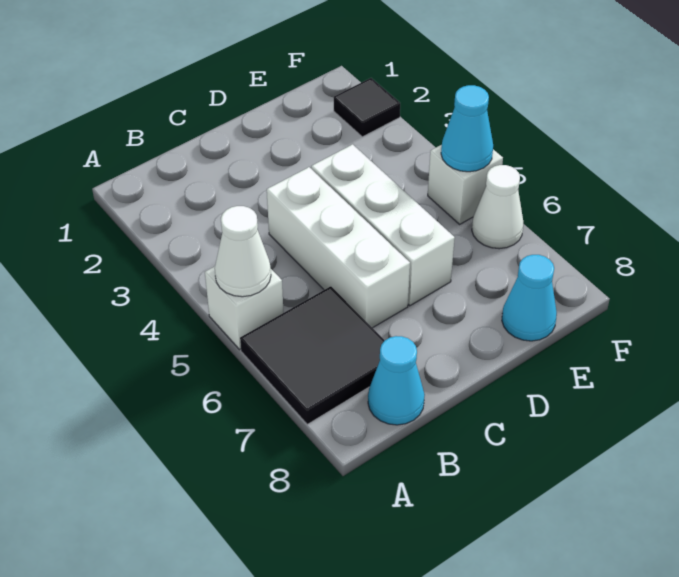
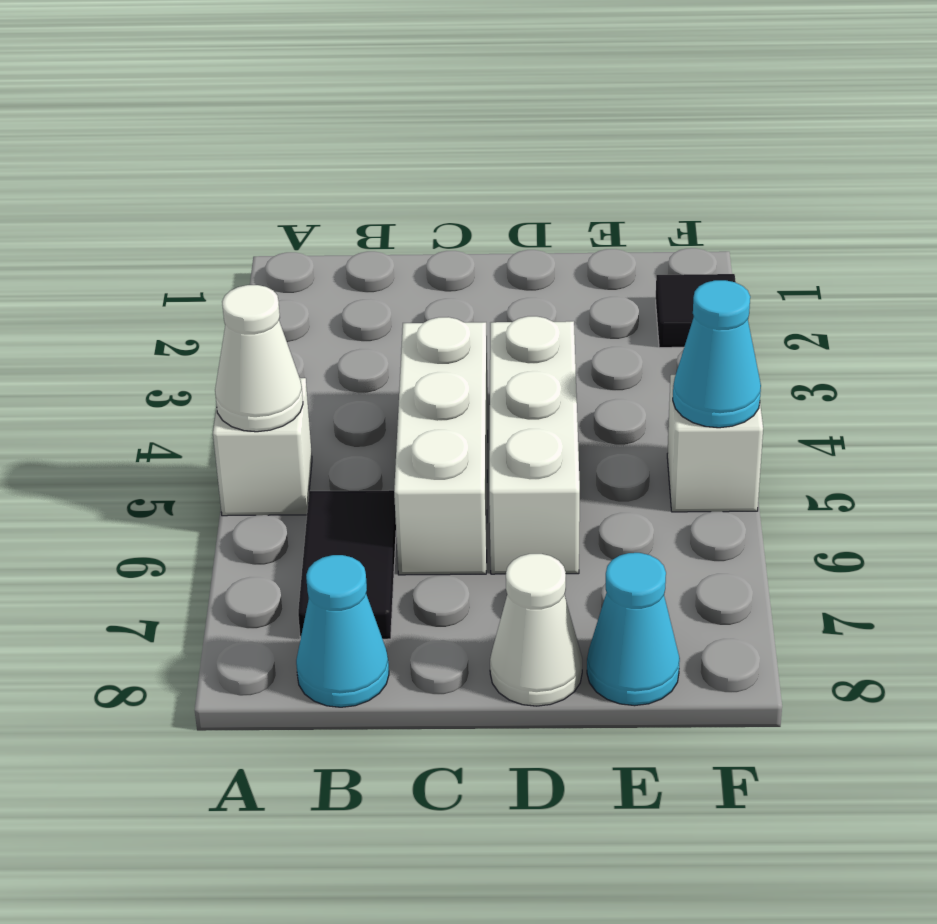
black 2x2 tile [240,286,385,424] -> black 1x2 tile [298,490,396,639]
white 1x1 cone [472,165,524,249] -> white 1x1 cone moved to [490,554,582,706]

